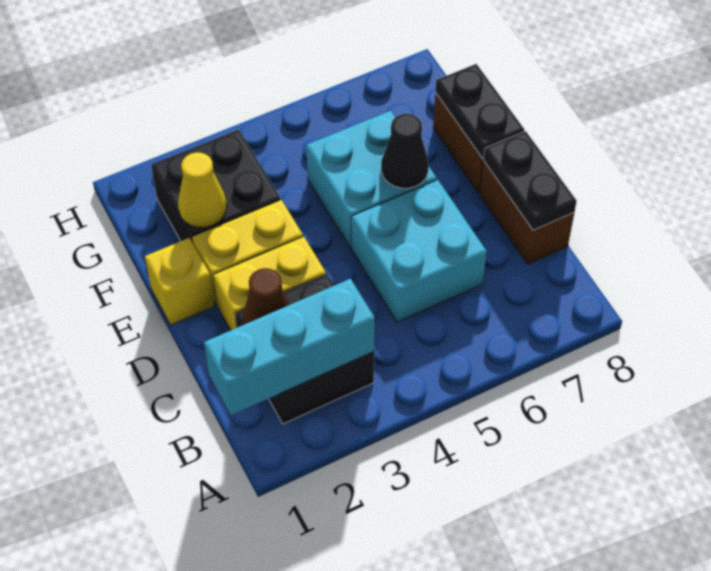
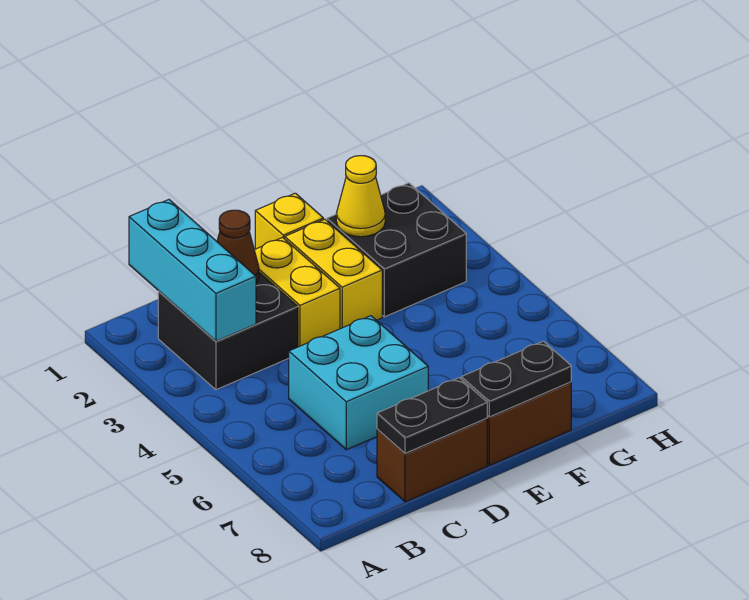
cyan 2x2 brick [306,111,437,248] -> none
black 1x1 cone [381,114,429,188] -> none

